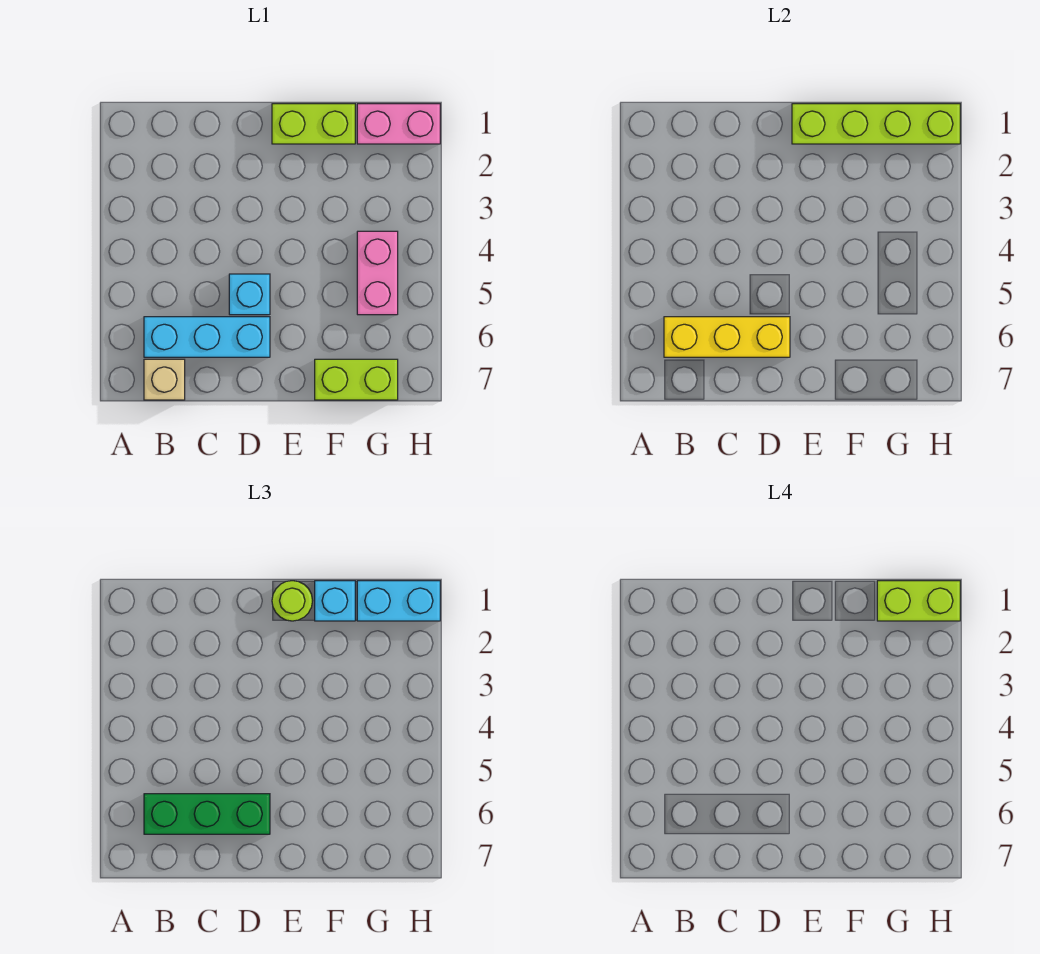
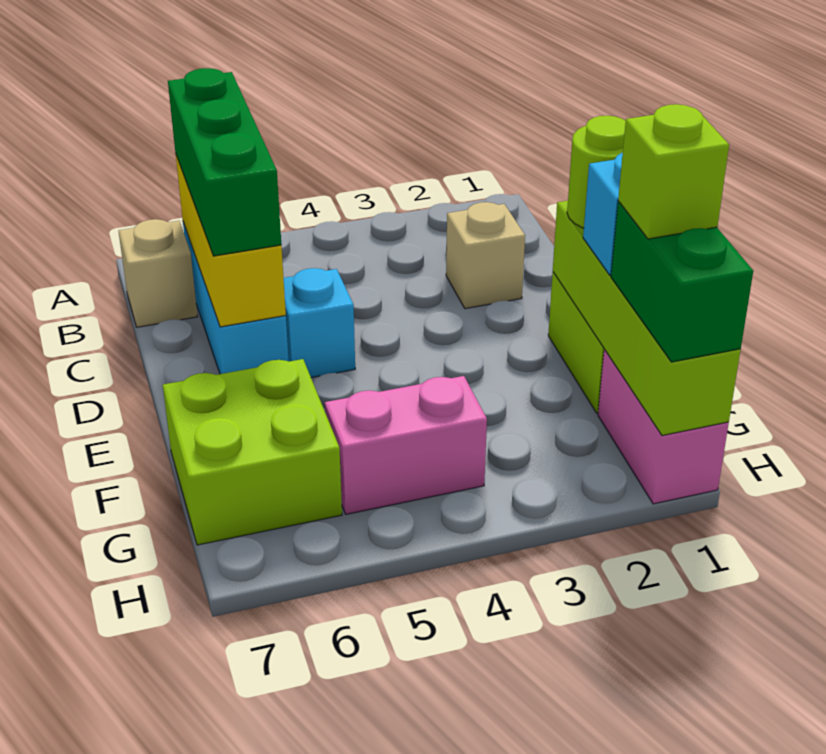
none -> tan 1x1 brick [446,202,525,309]
lime 1x2 brick [315,359,398,400] -> lime 2x2 brick [163,359,342,545]
cyan 1x2 brick [357,581,440,621] -> green 1x2 brick [611,201,753,362]
lime 1x2 brick [877,581,960,621] -> lime 1x1 brick [618,104,729,239]

